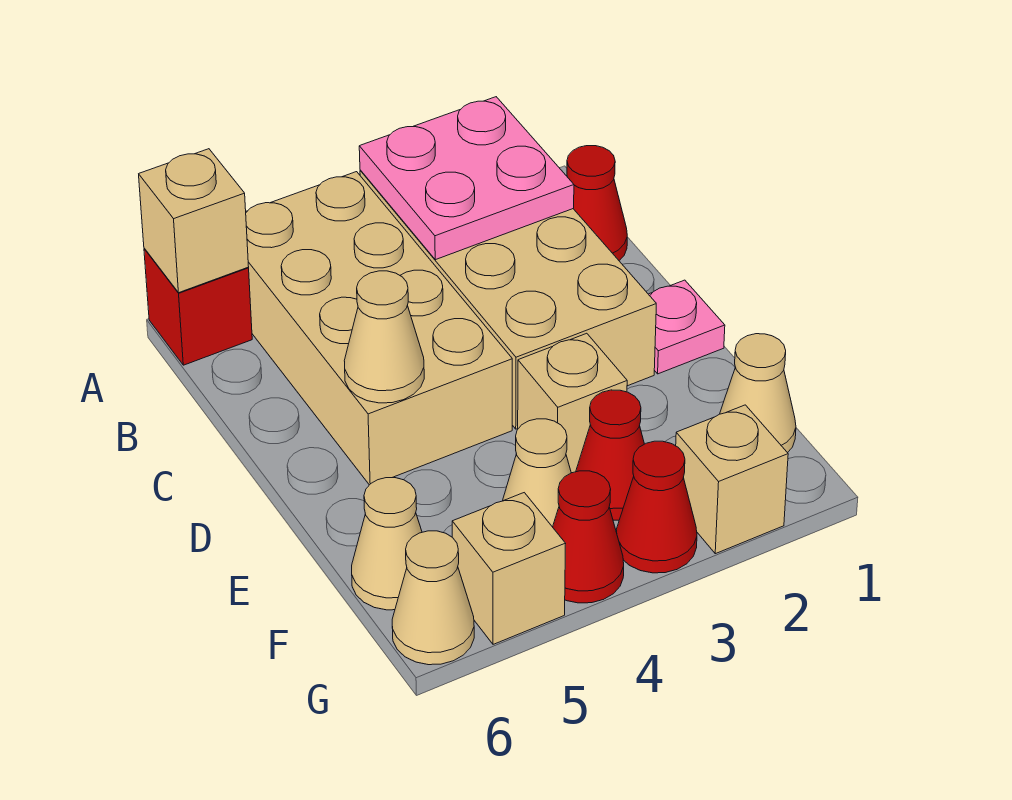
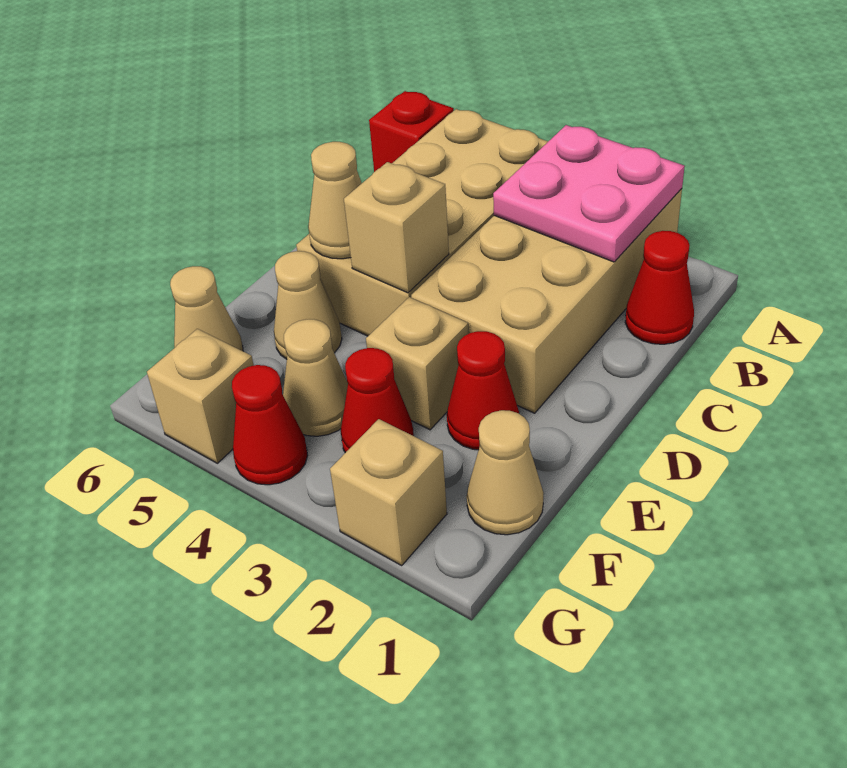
tan 1x1 brick [139,149,249,293] -> tan 1x1 brick moved to [344,162,449,293]
pink 1x1 plate [649,280,725,374] -> none
red 1x1 cone [616,441,697,573] -> red 1x1 cone moved to [447,331,519,450]
tan 1x1 cone [392,531,474,665] -> tan 1x1 cone moved to [274,251,342,359]

